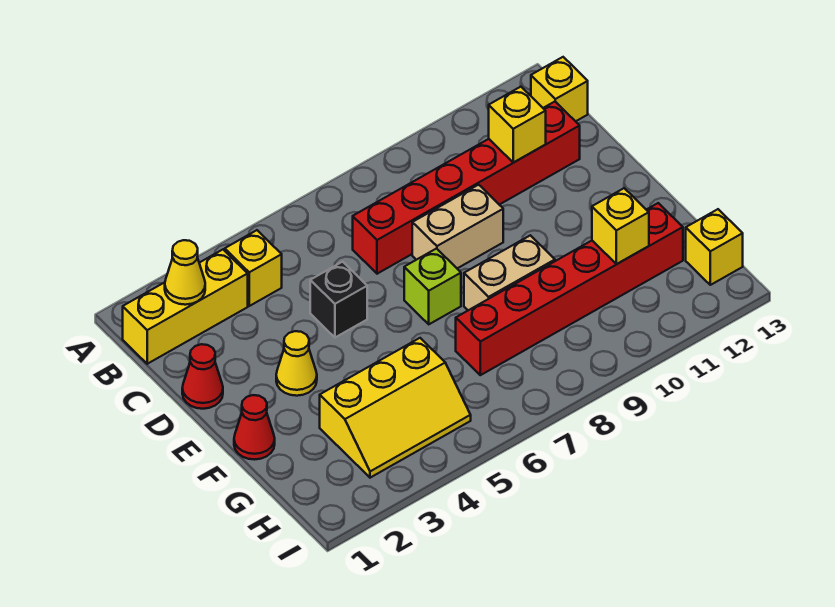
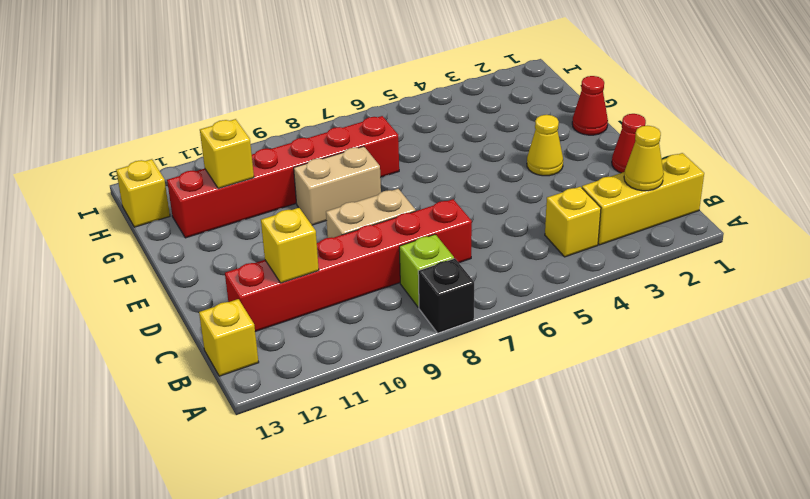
black 1x1 brick [310,262,367,337] -> black 1x1 brick moved to [418,258,474,333]
lime 1x1 brick [404,249,461,324] -> lime 1x1 brick moved to [399,234,454,308]
yellow 2x3 slope [320,338,471,478] -> none

